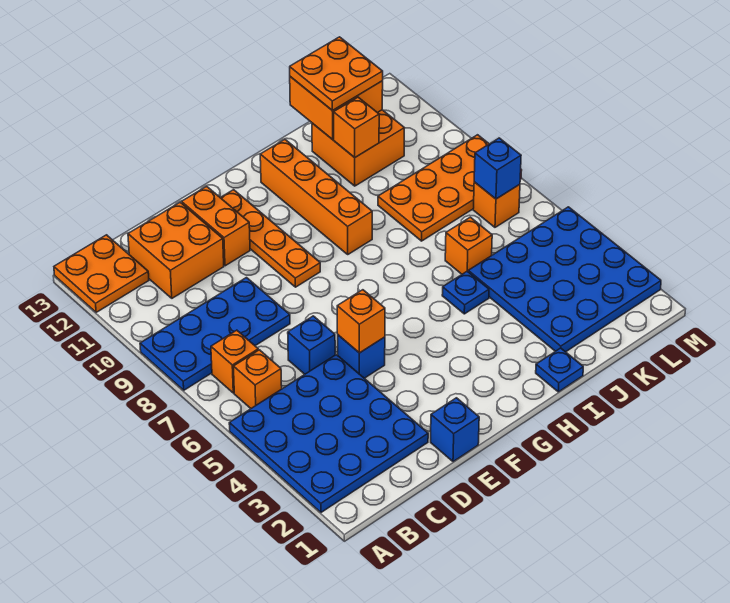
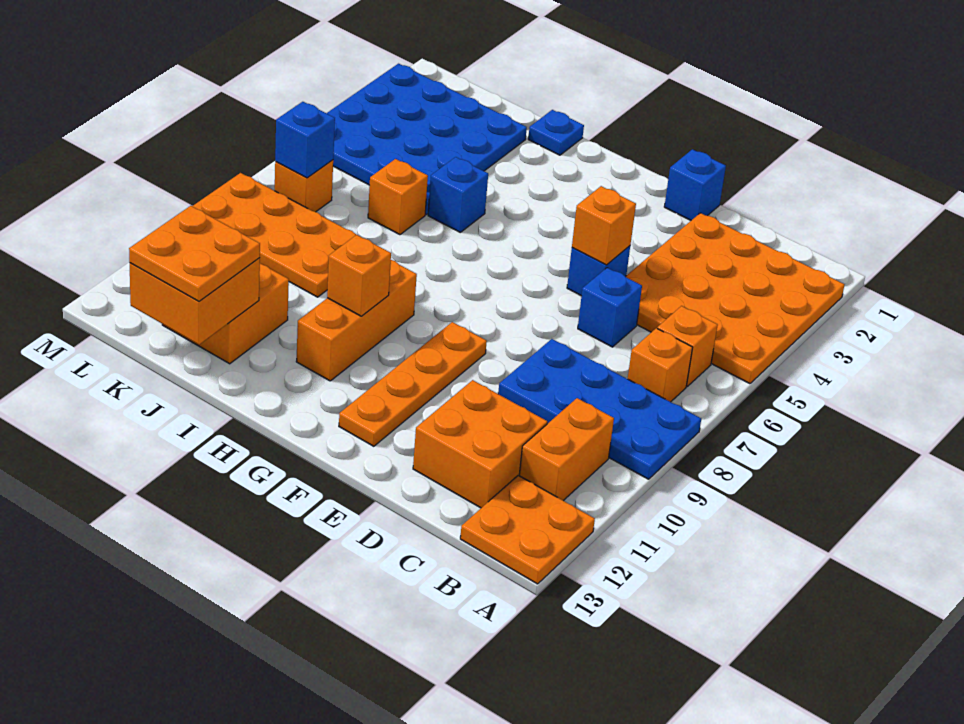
blue 4x4 plate [229,355,428,512] -> orange 4x4 plate [625,213,845,384]
orange 1x2 brick [182,186,250,266] -> orange 1x2 brick moved to [519,398,614,501]
orange 1x4 brick [260,139,372,254] -> orange 1x3 brick [296,260,417,381]
blue 1x1 plate [442,271,489,314] -> blue 1x1 brick [428,157,488,232]
orange 1x1 brick [334,97,379,157] -> orange 1x1 brick moved to [327,235,391,316]

